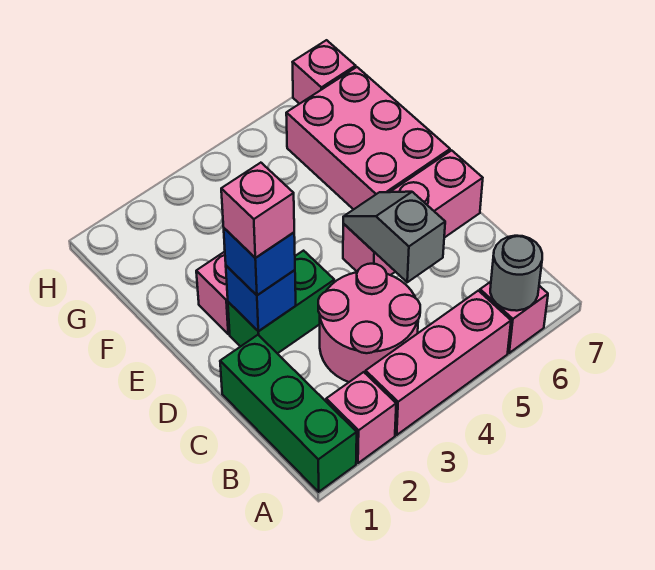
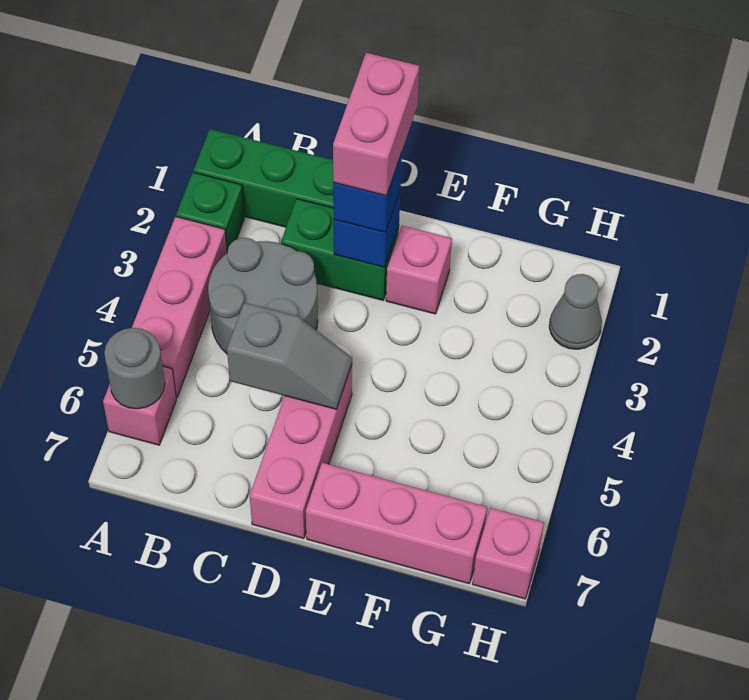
pink 1x1 brick [326,372,396,463] -> green 1x1 brick [176,172,244,252]
pink 2x2 round brick [318,264,420,382] -> grey 2x2 round brick [208,238,318,354]
green 1x2 brick [228,251,334,354] -> green 1x2 brick turned to [281,199,399,300]
pink 1x1 brick [221,163,294,258] -> pink 1x2 brick [333,53,419,196]
pink 2x3 brick [286,67,450,210] -> pink 1x3 brick [306,463,487,584]
none -> grey 1x1 cone [549,274,602,349]

